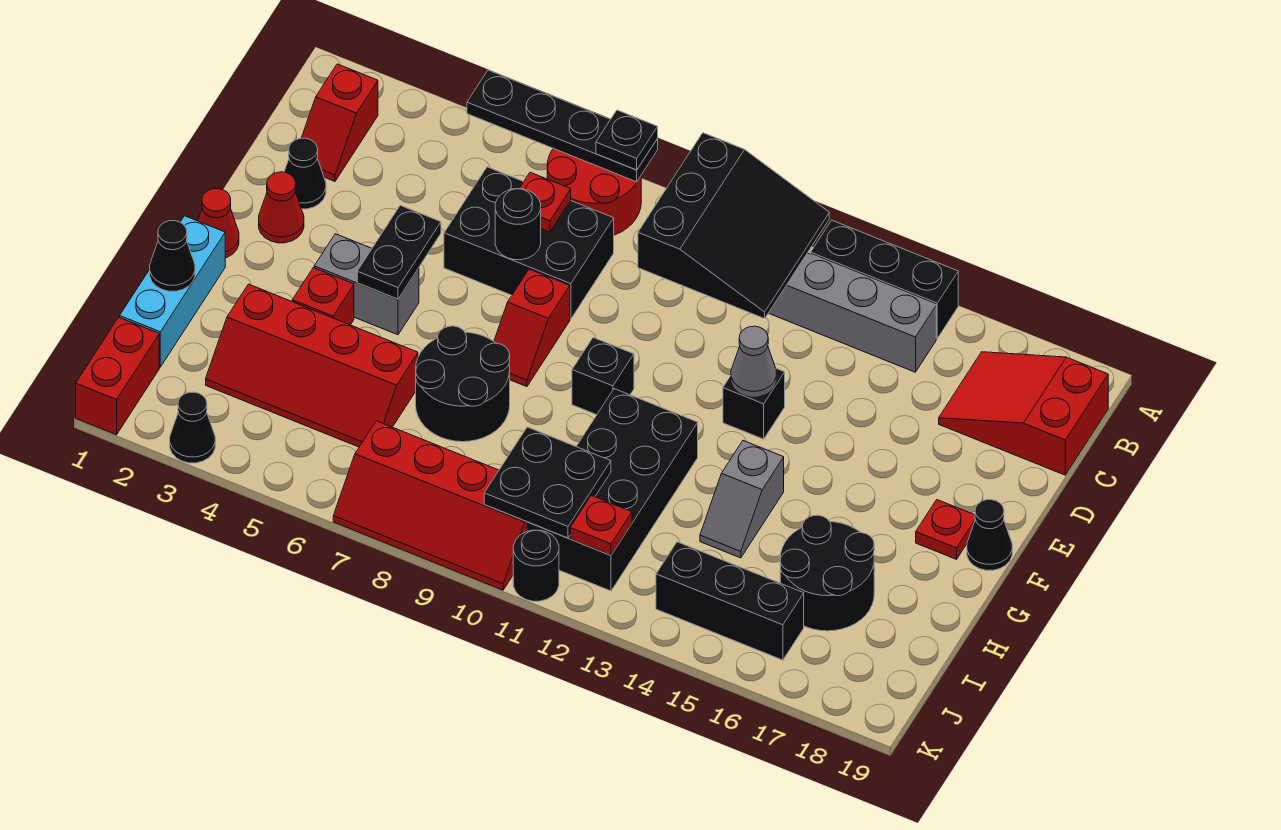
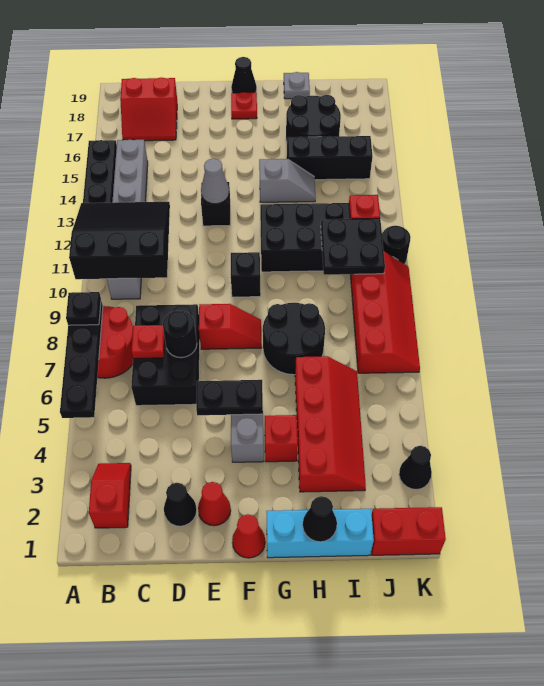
red 1x2 slope [302,64,378,181] -> red 1x2 slope turned to [89,463,131,528]
red 2x3 slope [939,352,1108,475] -> red 2x2 slope [120,77,177,141]
none -> grey 1x1 plate [284,72,310,99]
black 1x3 brick [656,542,804,660] -> black 1x3 brick turned to [287,136,373,180]

